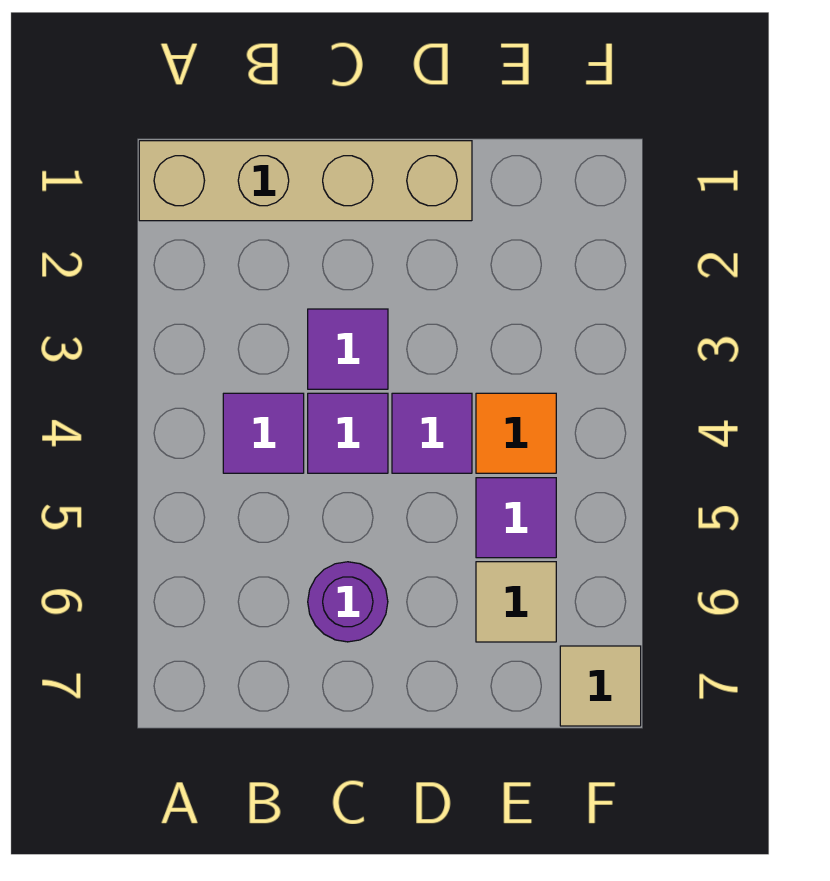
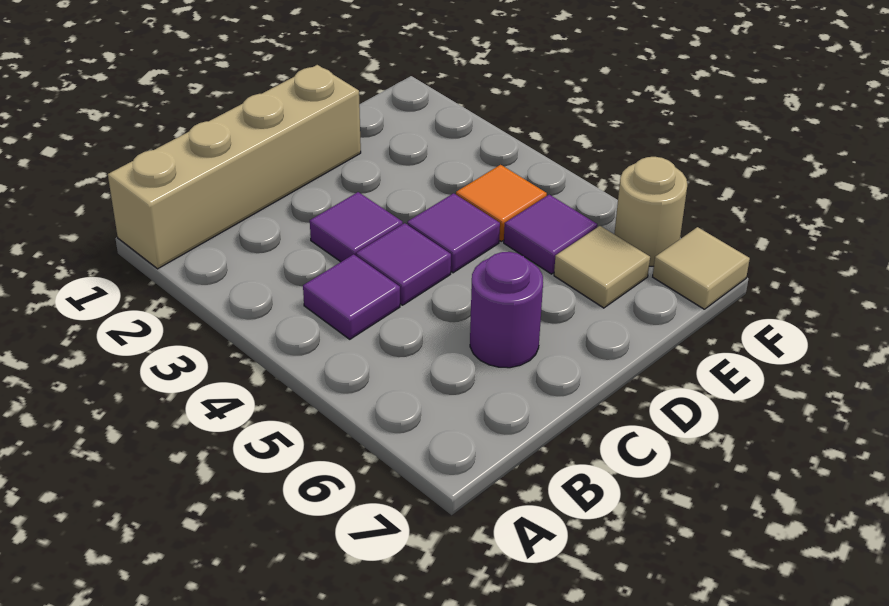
none -> tan 1x1 round brick [614,157,687,266]

